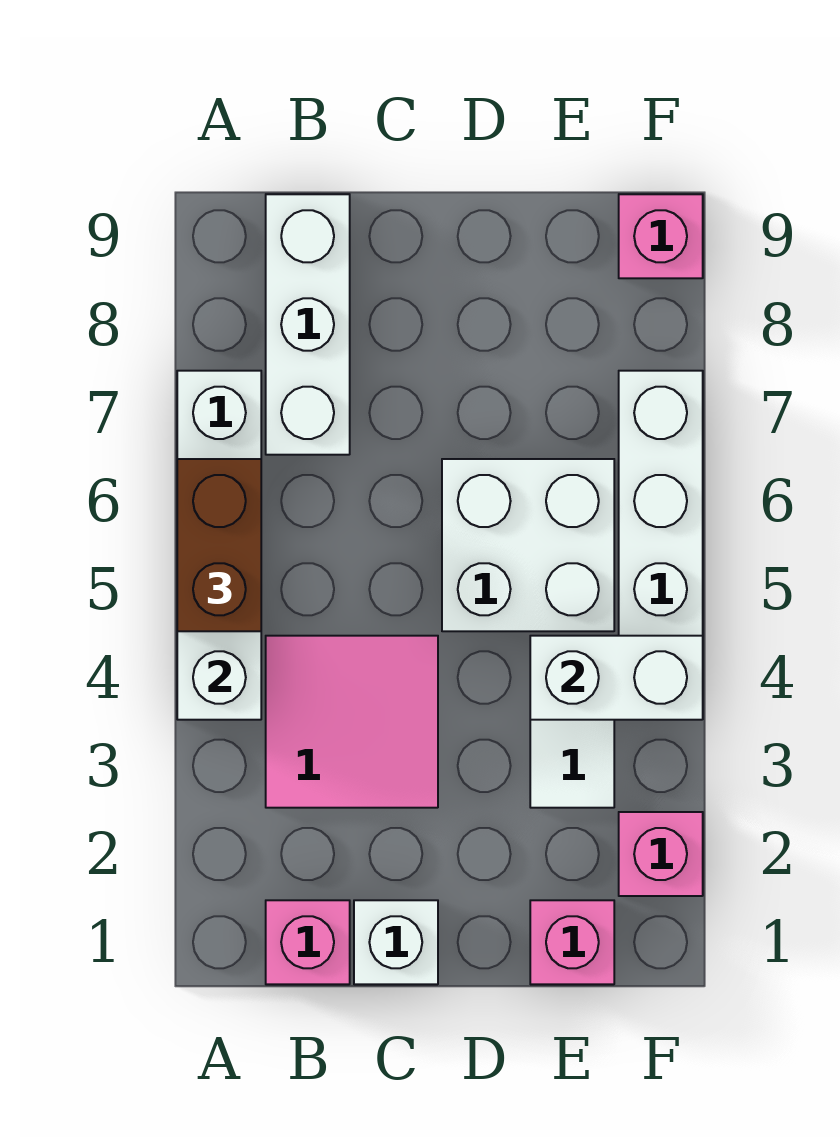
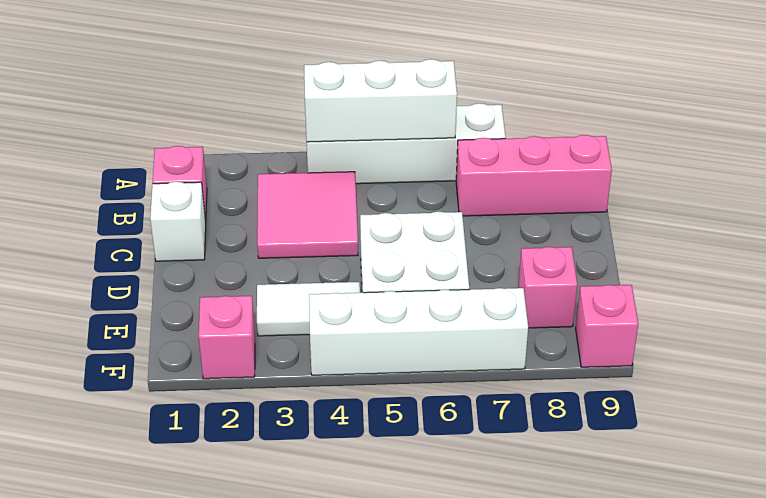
brown 1x2 brick [177,459,261,631] -> none
white 1x3 brick [266,194,350,455] -> pink 1x3 brick [456,135,612,216]
pink 1x1 brick [530,900,614,984] -> pink 1x1 brick moved to [518,247,577,328]
white 1x2 brick [530,636,703,720] -> none

